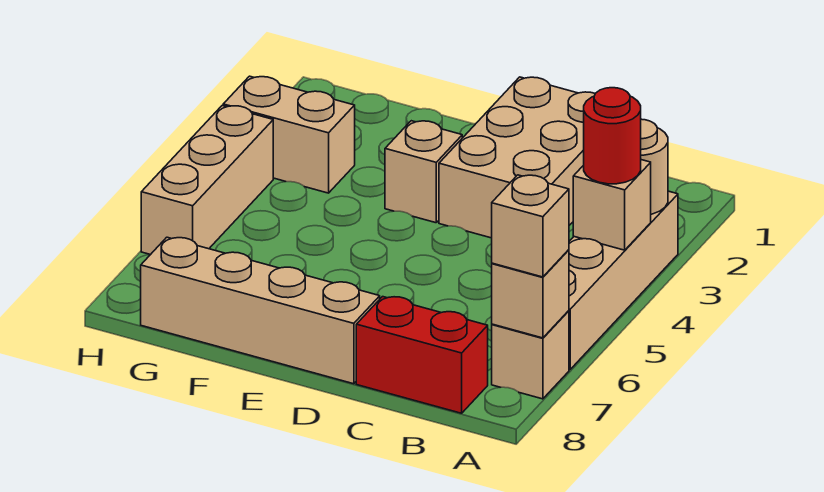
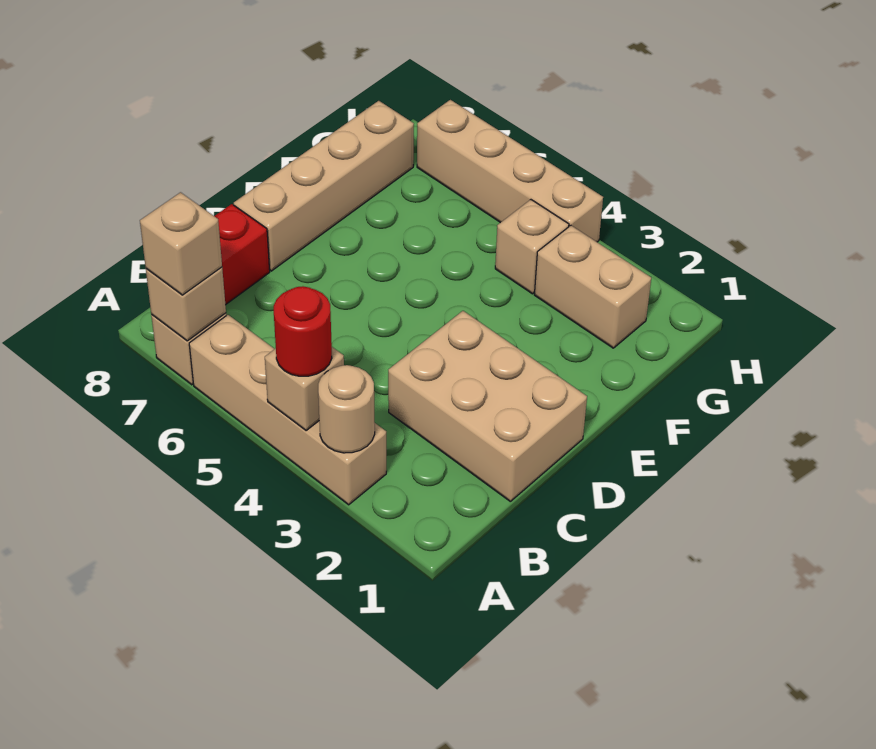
tan 1x1 brick [385,121,462,223] -> tan 1x1 brick moved to [495,200,569,294]
tan 1x2 brick [223,76,355,193] -> tan 1x2 brick turned to [534,225,651,348]
tan 1x3 brick [141,106,273,255] -> tan 1x4 brick [417,100,603,242]

